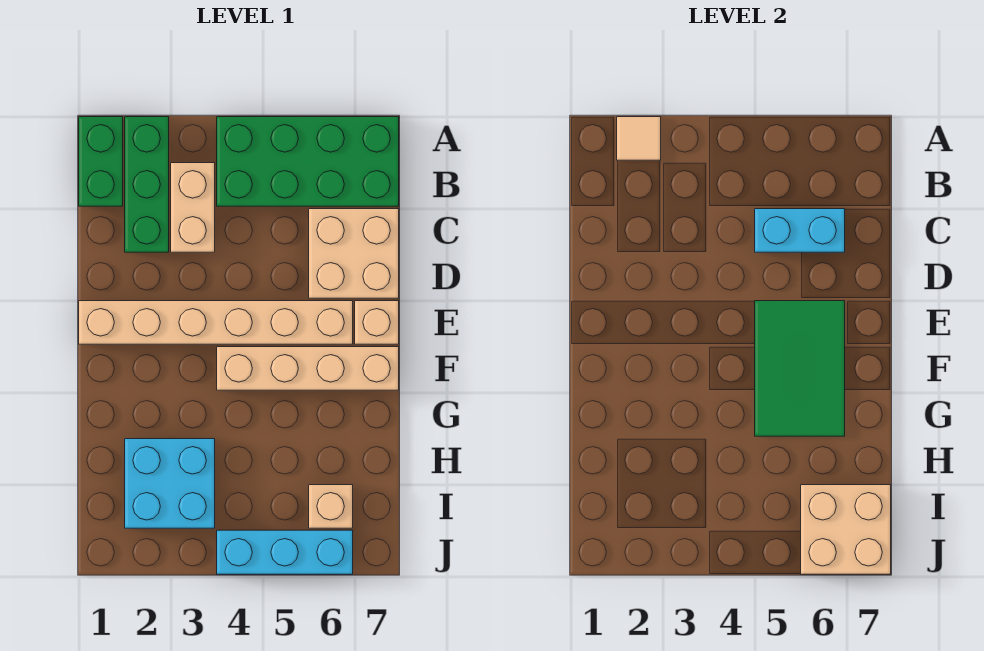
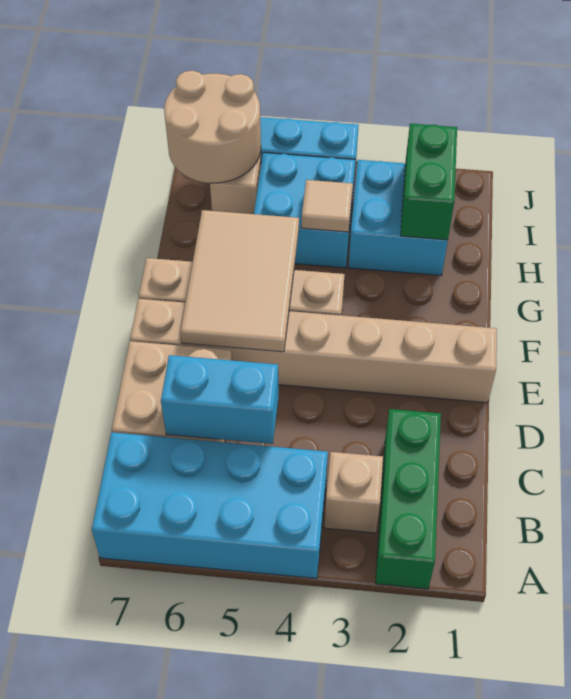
green 1x2 brick [79,117,123,206] -> green 1x2 brick moved to [401,124,457,240]
tan 1x1 tile [617,117,661,160] -> tan 1x1 tile moved to [301,180,353,232]
green 2x4 brick [217,117,399,206] -> cyan 2x4 brick [92,432,328,578]
tan 1x2 brick [171,163,215,252] -> tan 1x1 brick [324,452,383,533]
green 2x3 tile [755,301,845,436] -> tan 2x3 tile [181,210,299,352]
none -> cyan 2x2 brick [254,153,355,268]
tan 2x2 brick [801,485,891,574] -> tan 2x2 round brick [164,71,261,183]

